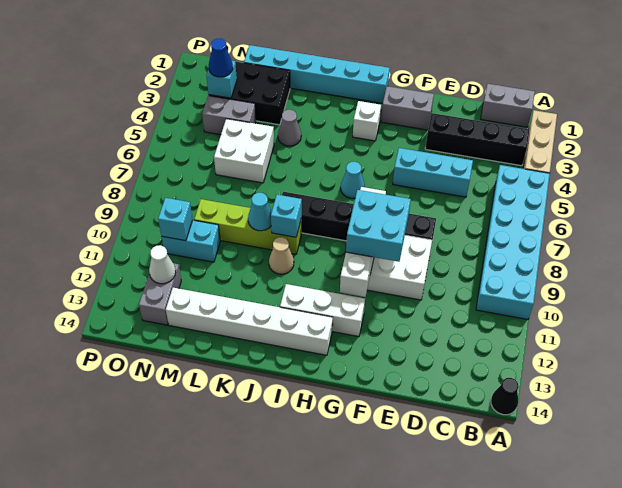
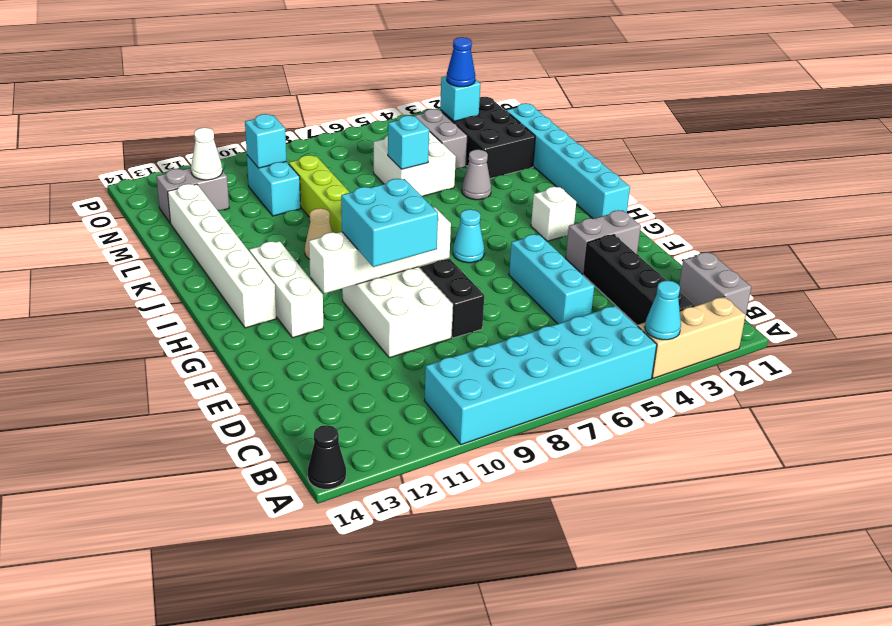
grey 1x2 brick [381,86,434,130] -> grey 1x2 brick turned to [566,210,641,275]
cyan 1x1 brick [271,195,302,237] -> cyan 1x1 brick moved to [388,116,429,169]
cyan 1x1 cone [248,193,272,231] -> cyan 1x1 cone moved to [645,280,681,340]

